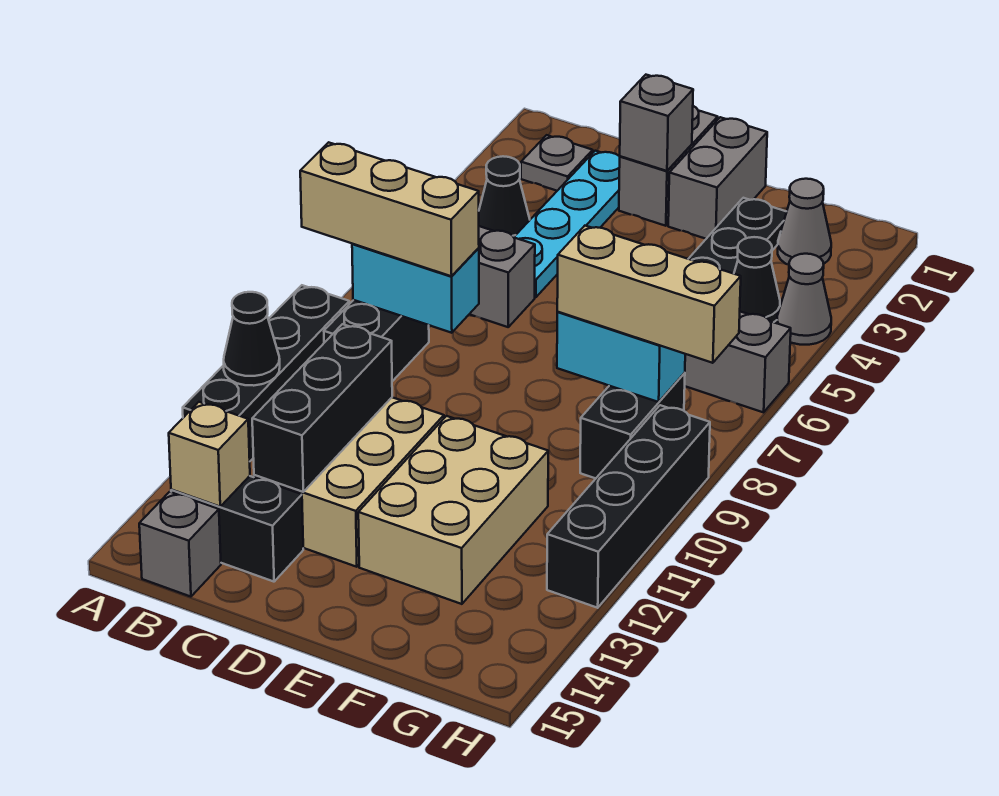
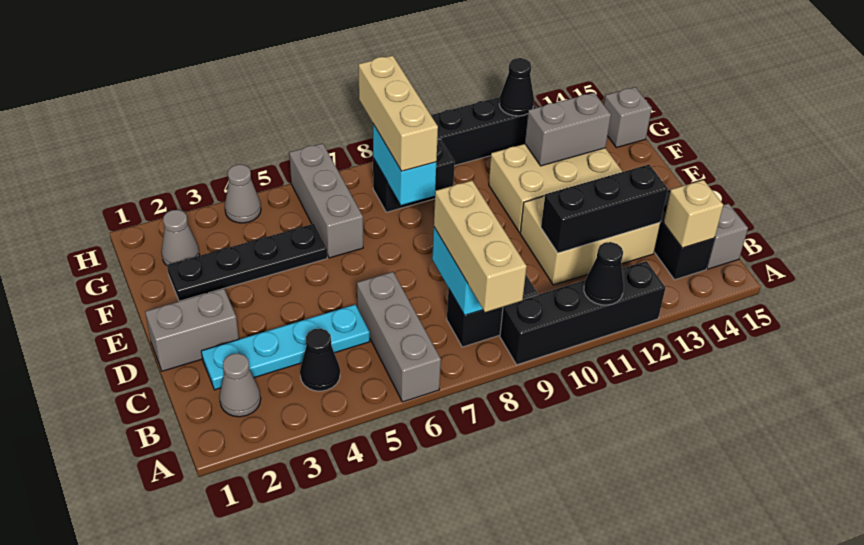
grey 1x1 plate [521,135,593,191] -> grey 1x1 cone [219,353,261,417]
grey 1x1 brick [620,75,693,171] -> grey 1x1 brick moved to [604,87,652,148]
grey 1x2 brick [668,117,767,239] -> grey 1x2 brick moved to [525,93,611,166]
black 1x1 cone [734,237,780,322] -> black 1x1 cone moved to [499,58,534,116]

